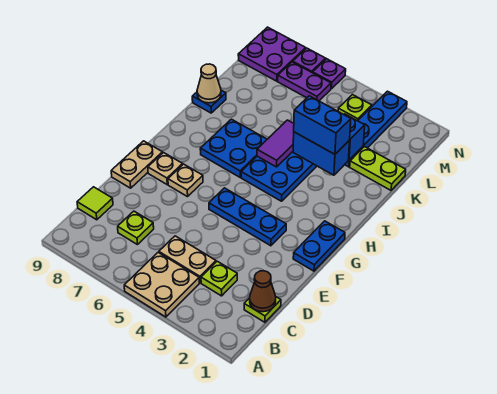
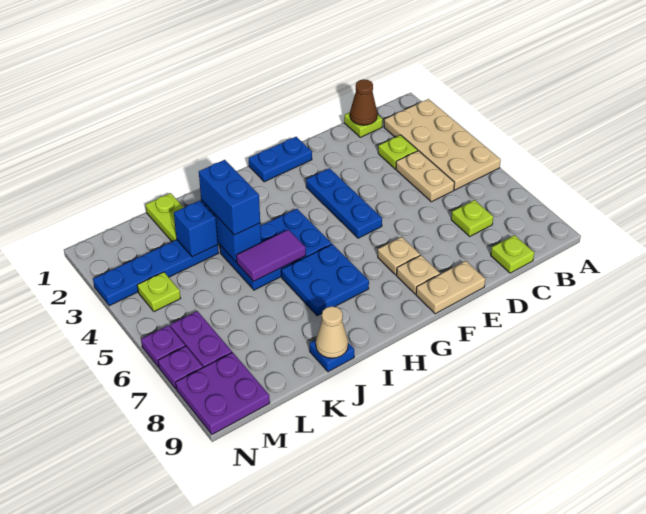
tan 2x2 plate [124,252,199,317] -> tan 2x4 plate [384,99,501,190]
lime 1x1 tile [77,187,113,220] -> lime 1x1 plate [491,235,534,273]

